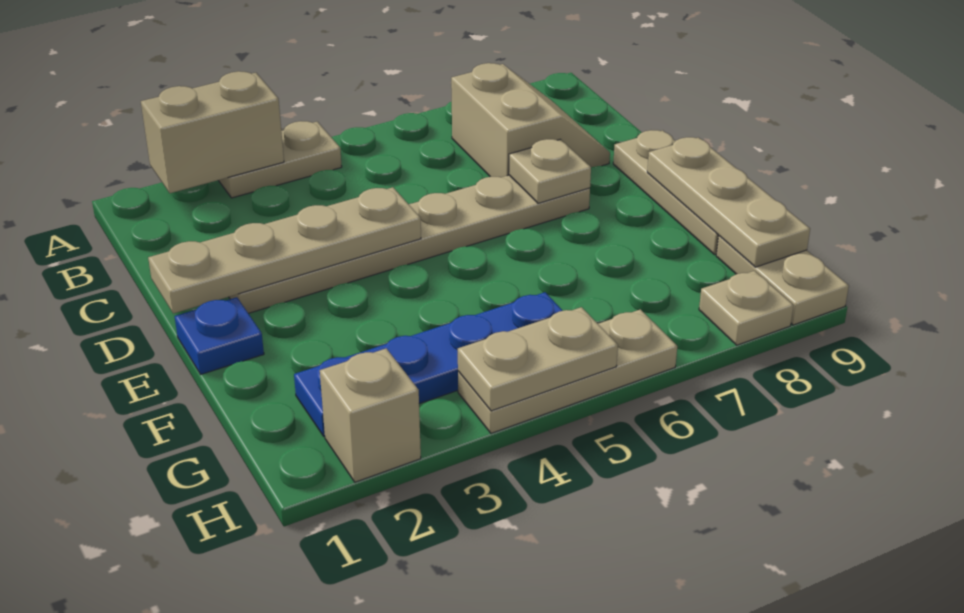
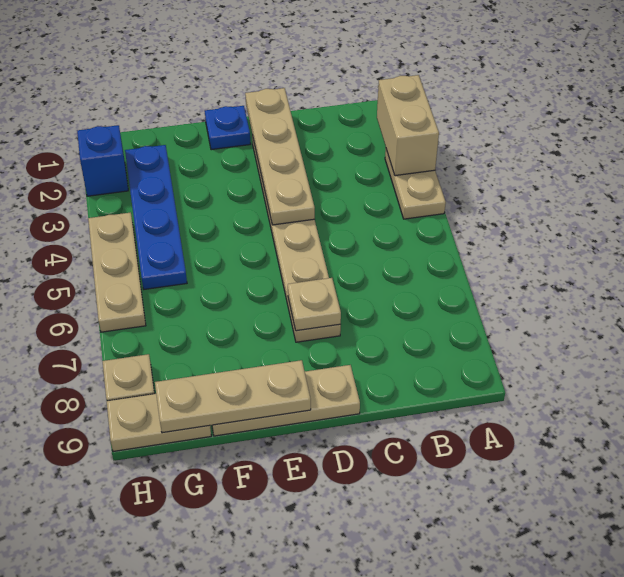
tan 2x2 slope [451,63,610,177] -> none
tan 1x1 brick [320,348,421,482] -> blue 1x1 brick [77,125,128,196]
tan 1x2 plate [458,307,618,411] -> none

